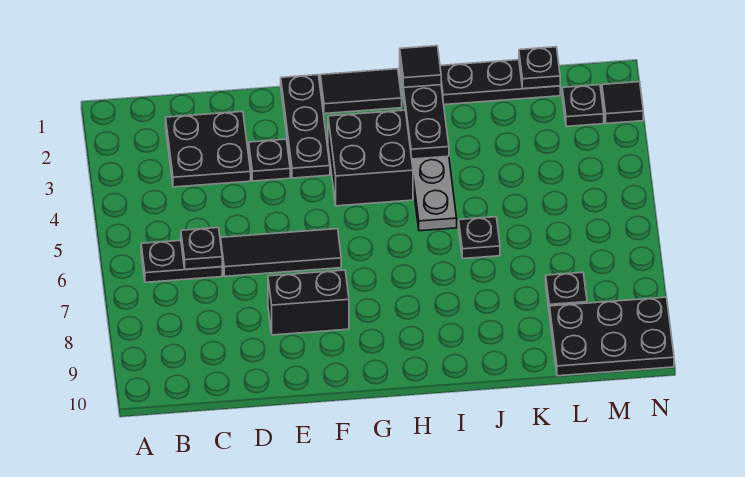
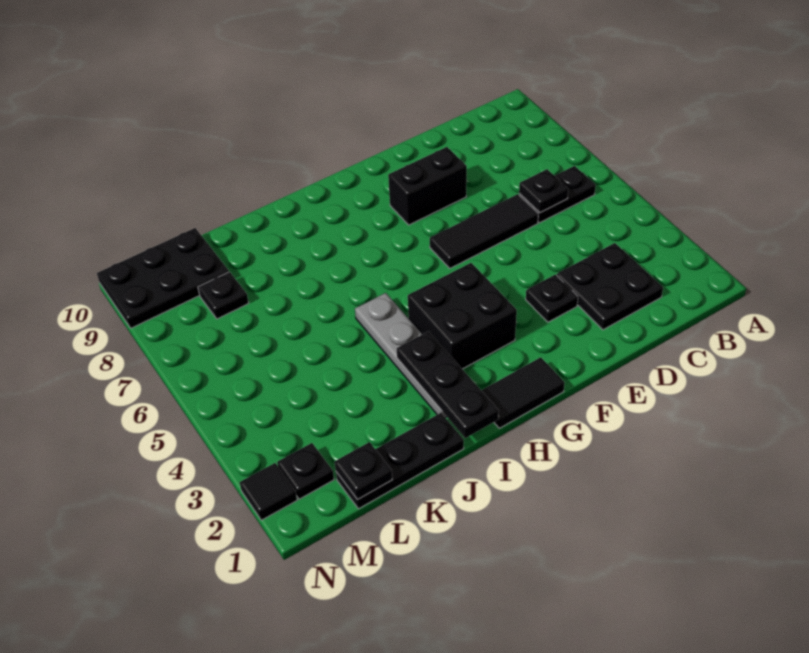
black 1x3 plate [281,75,330,178] -> none
black 1x1 tile [400,46,441,88] -> none
black 1x1 plate [459,217,500,259] -> none

